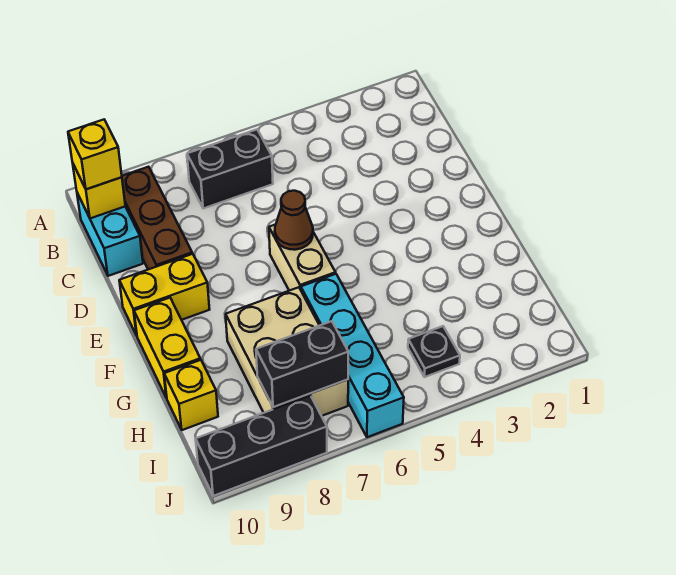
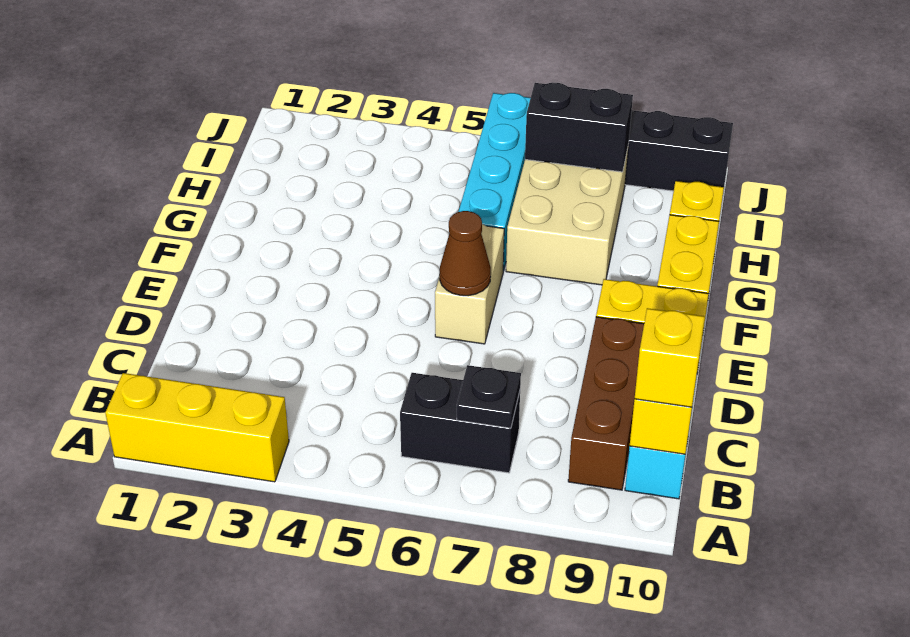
none -> yellow 1x3 brick [105,373,289,482]
black 1x1 plate [408,326,460,377] -> black 1x1 plate moved to [457,365,521,428]

